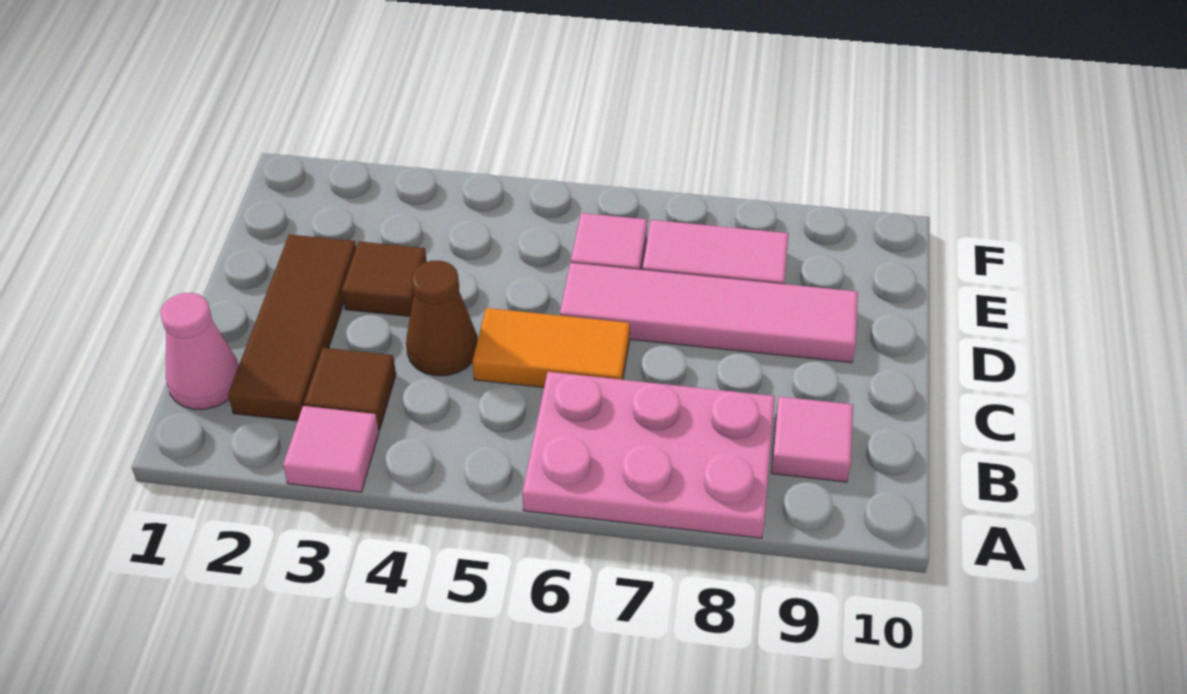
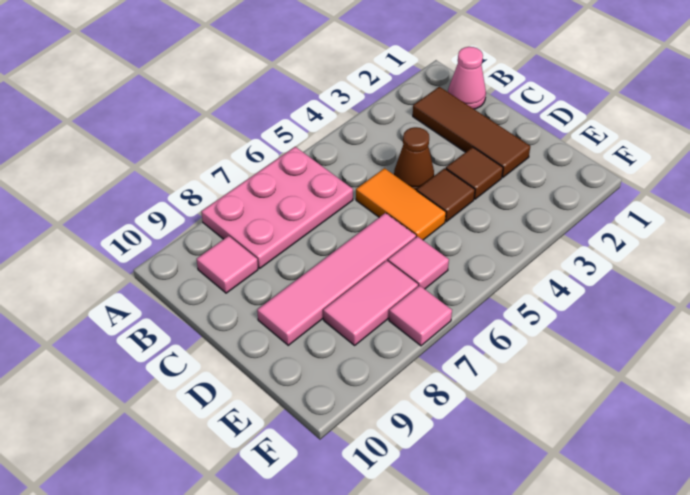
pink 1x1 tile [283,406,379,492] -> pink 1x1 tile moved to [389,285,452,346]
brown 1x1 tile [304,348,396,430] -> brown 1x1 tile moved to [417,168,475,222]
orange 1x2 tile [473,308,630,387] -> orange 1x2 tile turned to [356,168,446,240]

